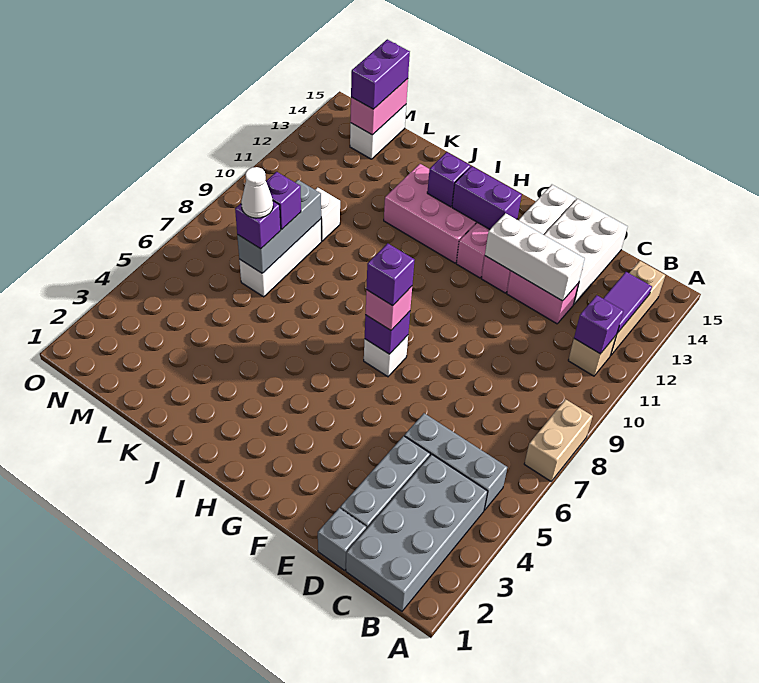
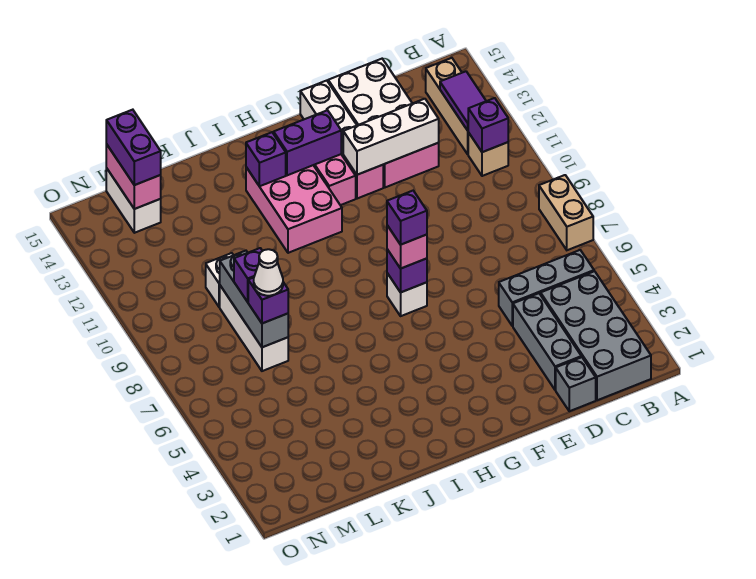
pink 2x3 brick [384,164,477,263] -> pink 2x3 brick turned to [246,165,342,253]

